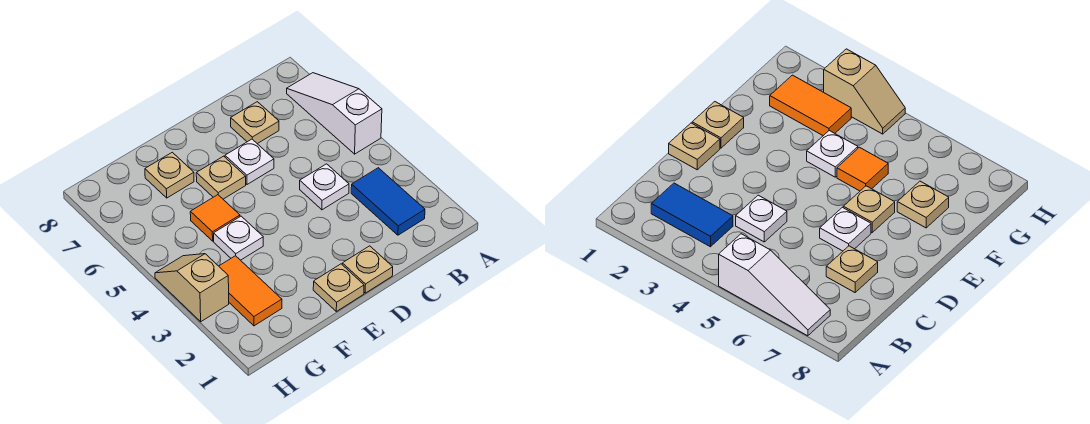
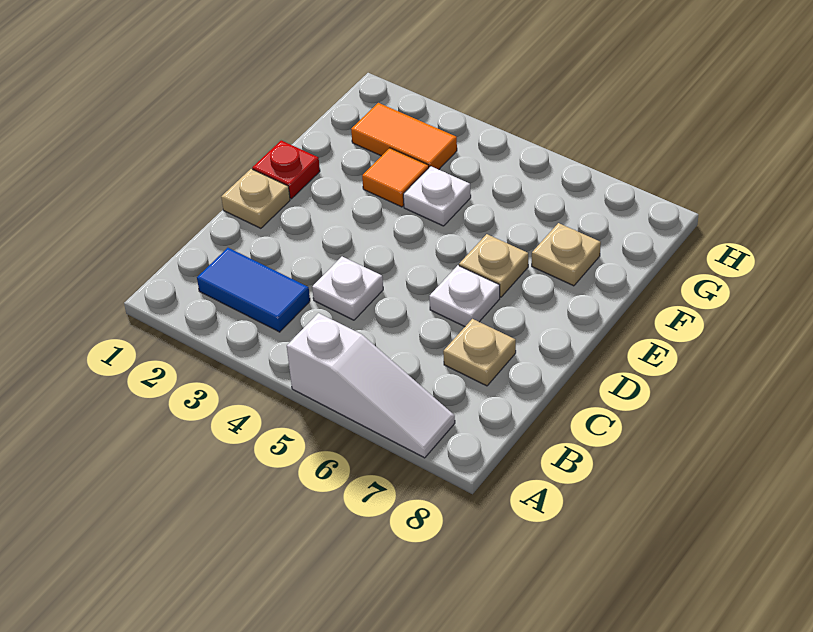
tan 1x1 plate [313,264,364,311] -> red 1x1 plate [252,140,320,199]
orange 1x1 tile [190,195,240,241] -> orange 1x1 tile moved to [362,148,429,207]
tan 1x2 slope [155,254,229,322] -> none

